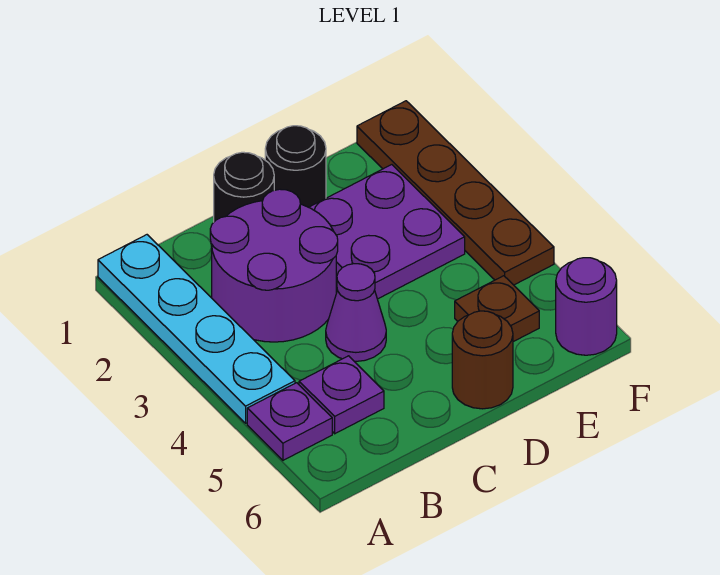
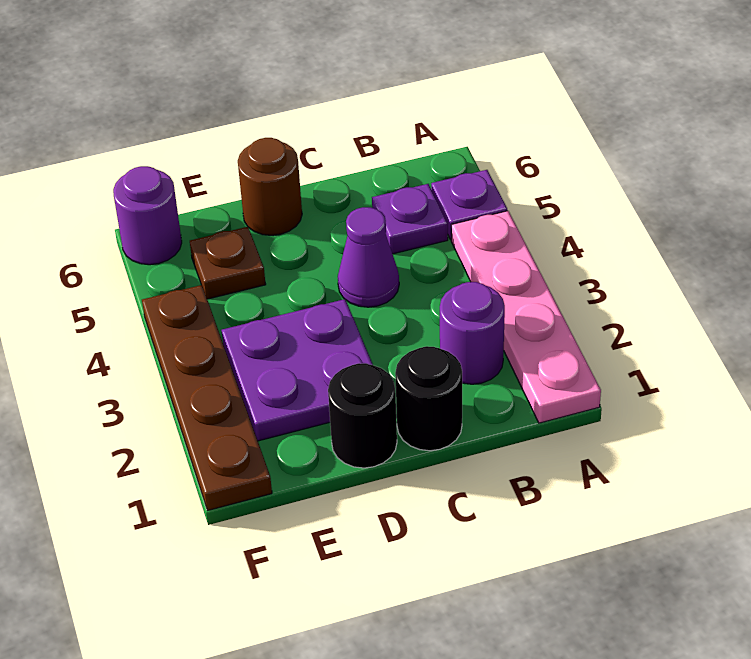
cyan 1x4 plate [98,235,295,423] -> pink 1x4 plate [451,211,601,423]
purple 2x2 round brick [210,189,338,342] -> purple 1x1 round brick [440,282,505,384]

